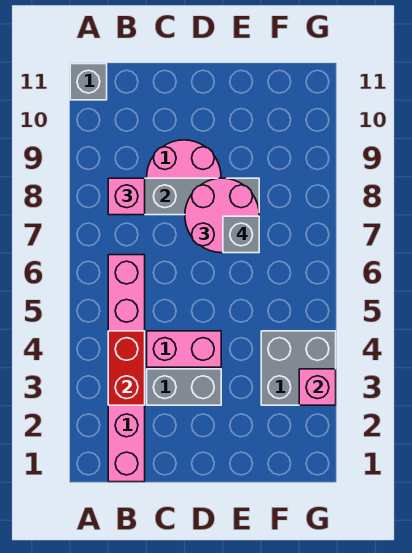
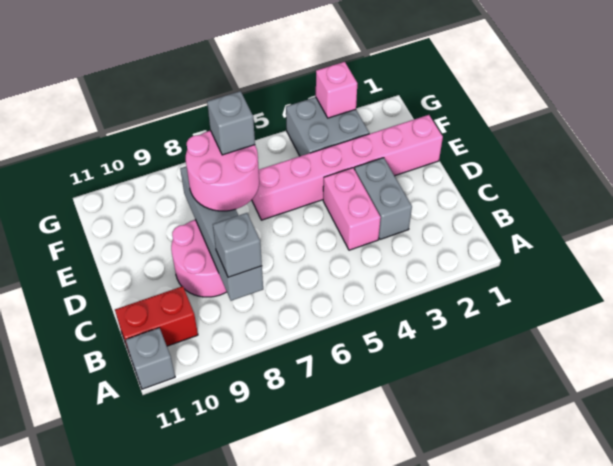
pink 1x6 brick [108,255,145,482] -> pink 1x6 brick moved to [252,115,443,220]
red 1x2 brick [108,331,145,405] -> red 1x2 brick moved to [115,286,198,352]
pink 1x1 brick [108,178,145,215] -> grey 1x1 brick [213,213,262,277]

